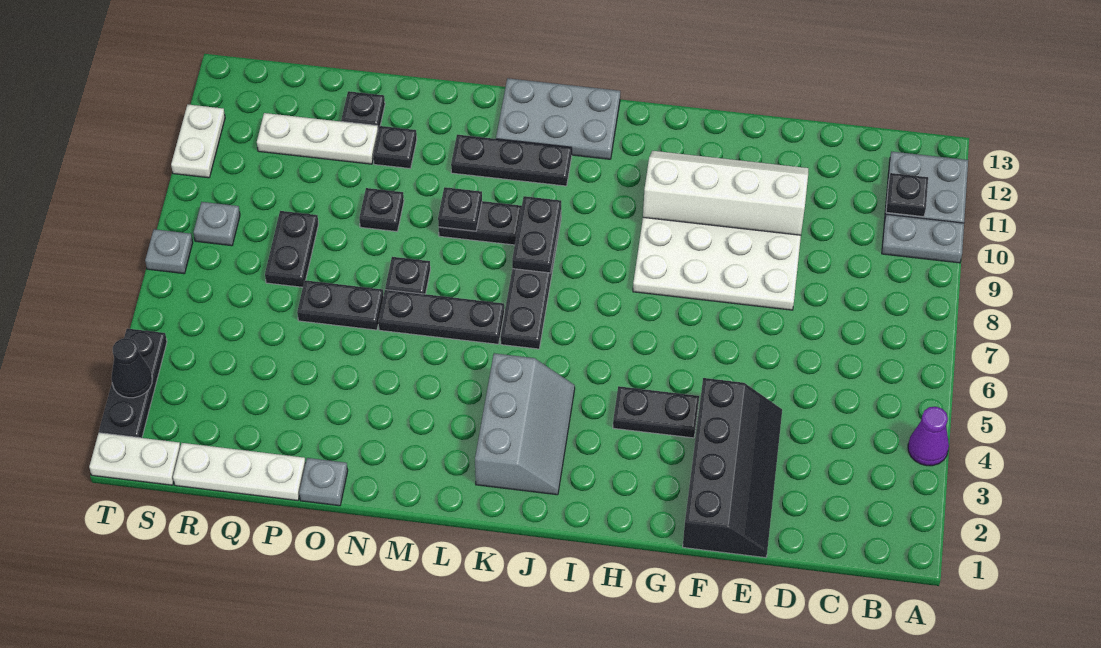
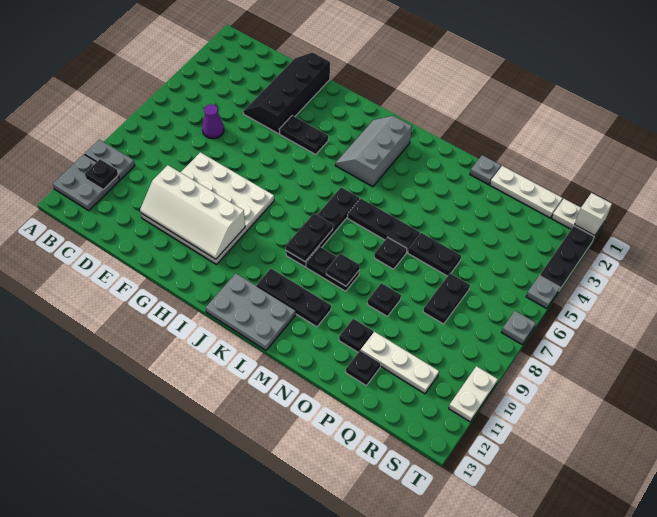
purple 1x1 cone [908,407,949,466] -> purple 1x1 cone moved to [202,104,224,139]
grey 1x1 plate [194,202,240,246] -> grey 1x1 plate moved to [526,276,560,309]
none -> white 1x1 brick [575,193,612,236]
black 1x1 cone [111,338,152,398] -> none

